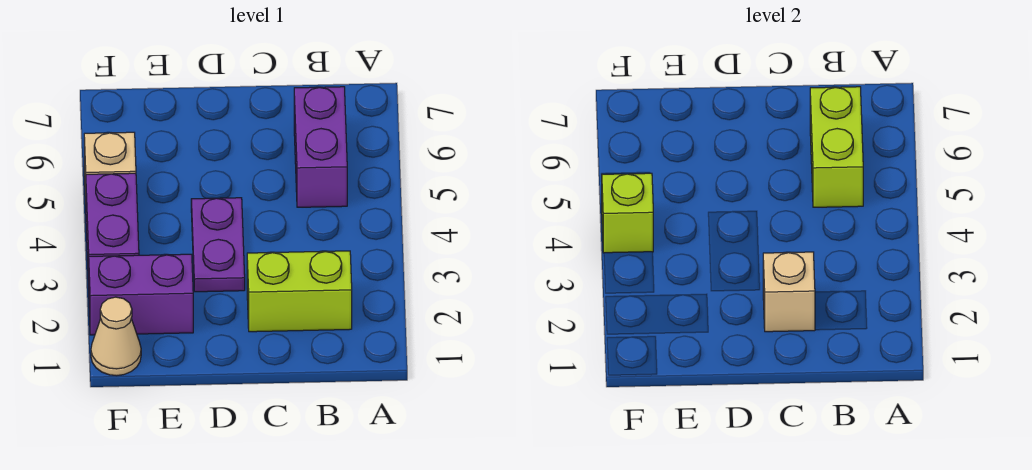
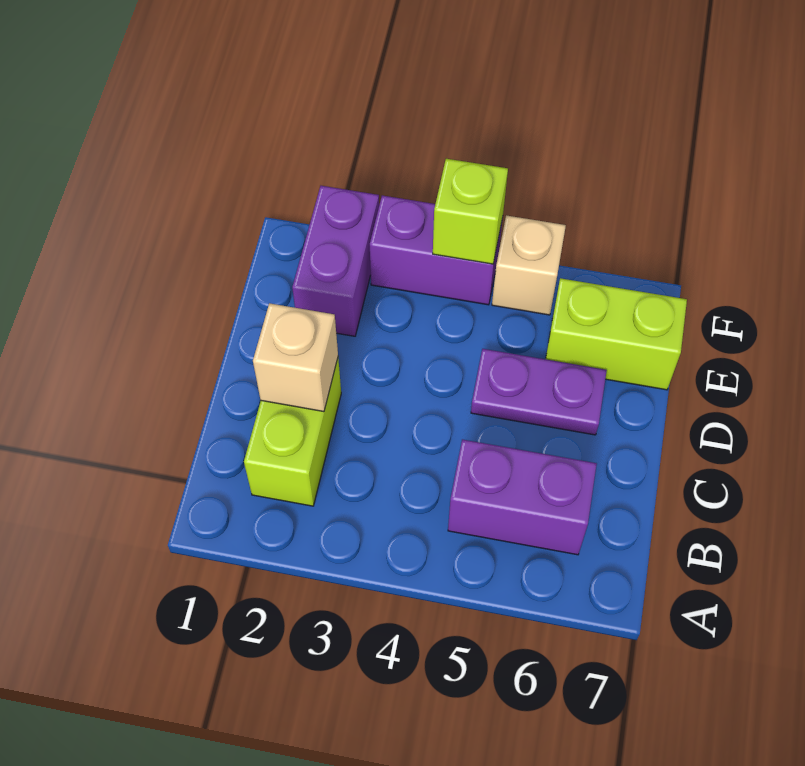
lime 1x2 brick [810,87,863,207] -> lime 1x2 brick moved to [546,278,687,390]
purple 1x2 plate [191,198,245,292] -> purple 1x2 plate moved to [471,349,607,435]
tan 1x1 cone [91,297,141,376] -> none

